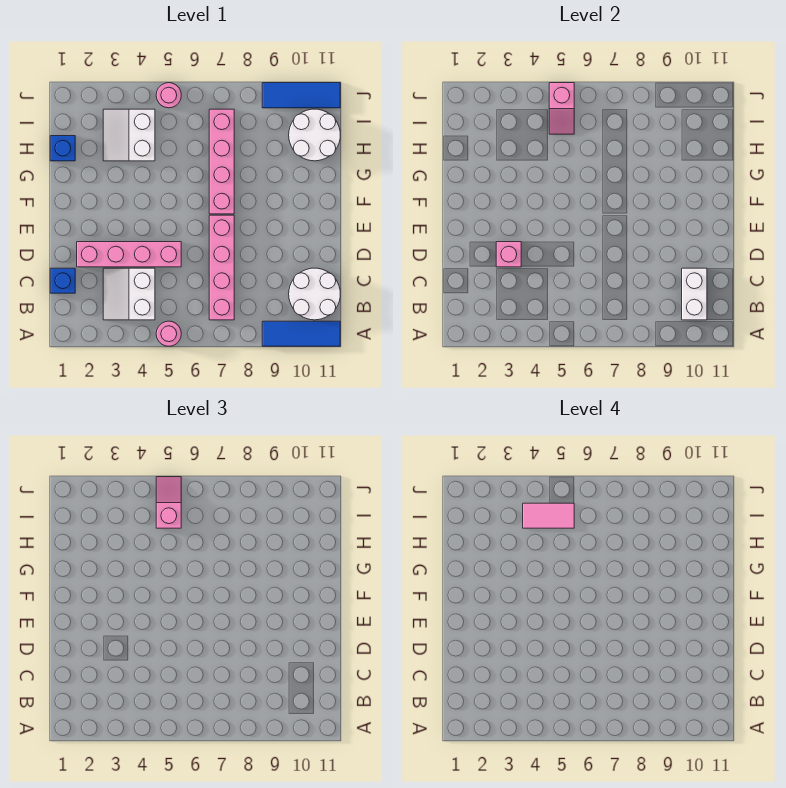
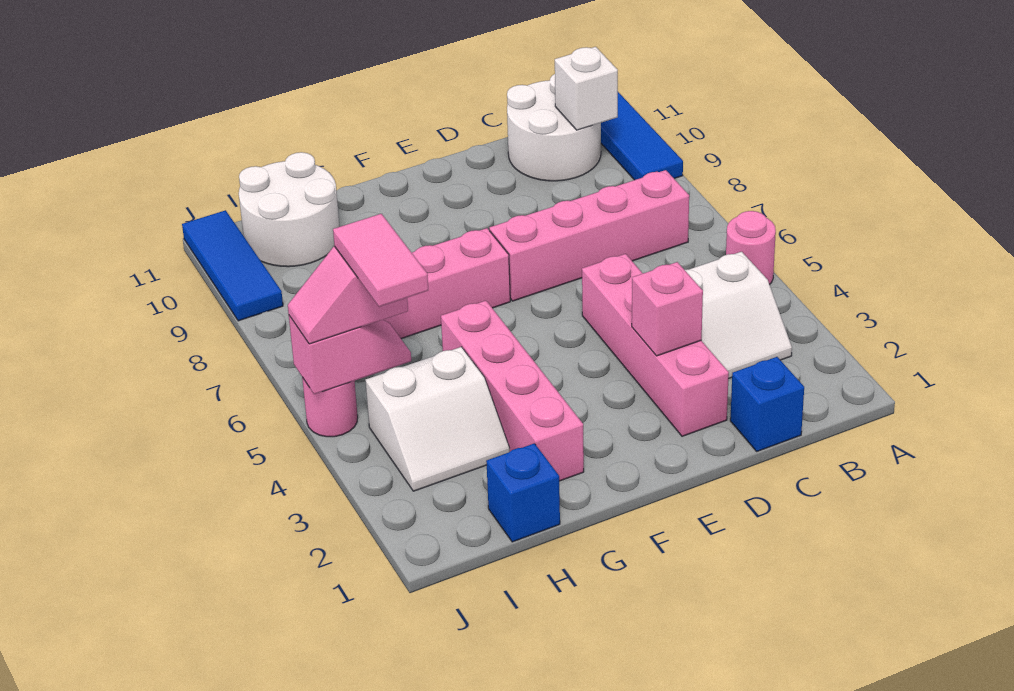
white 1x2 brick [682,268,707,320] -> white 1x1 brick [555,47,618,130]
none -> pink 1x4 brick [441,301,584,481]

